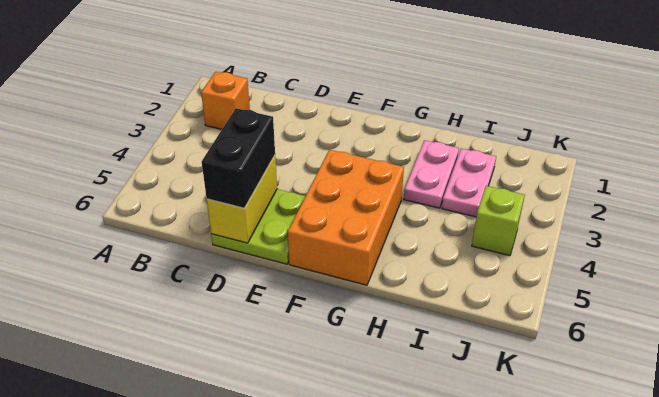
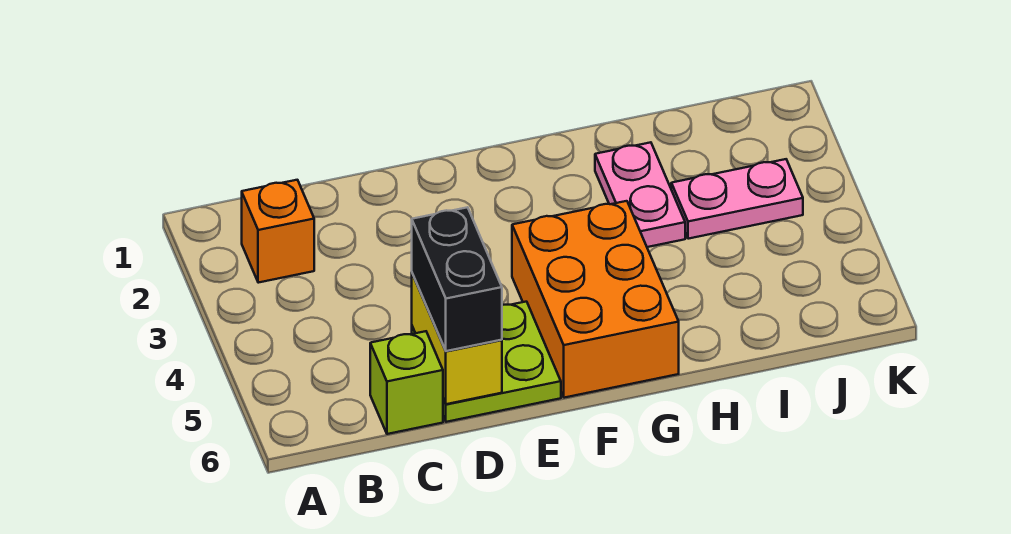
pink 1x2 plate [442,149,496,217] -> pink 1x2 plate turned to [671,159,803,239]
lime 1x1 brick [472,186,525,256] -> lime 1x1 brick moved to [370,331,443,434]

